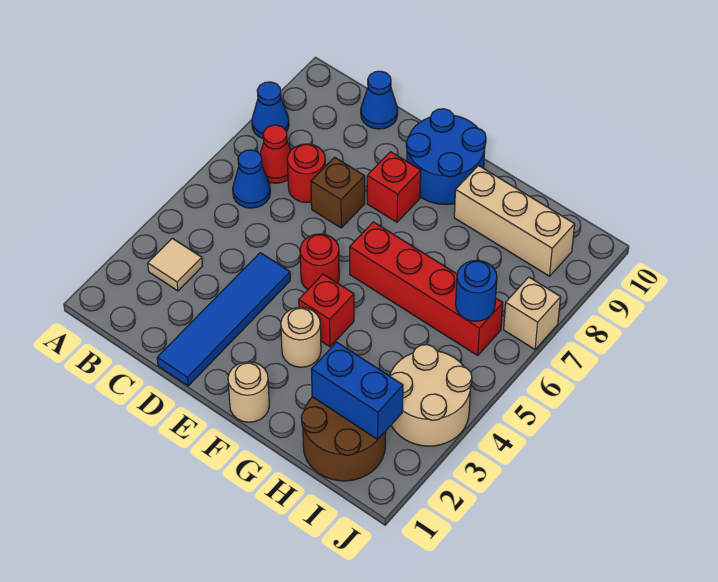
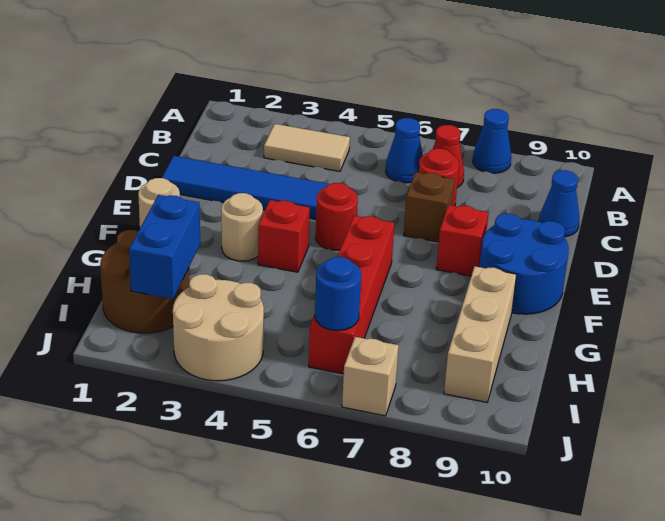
tan 1x1 tile [148,238,202,291] -> tan 1x2 tile [264,124,350,171]

